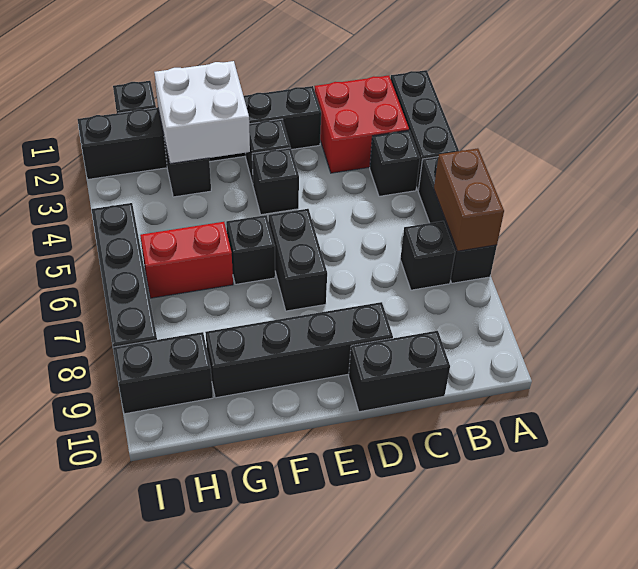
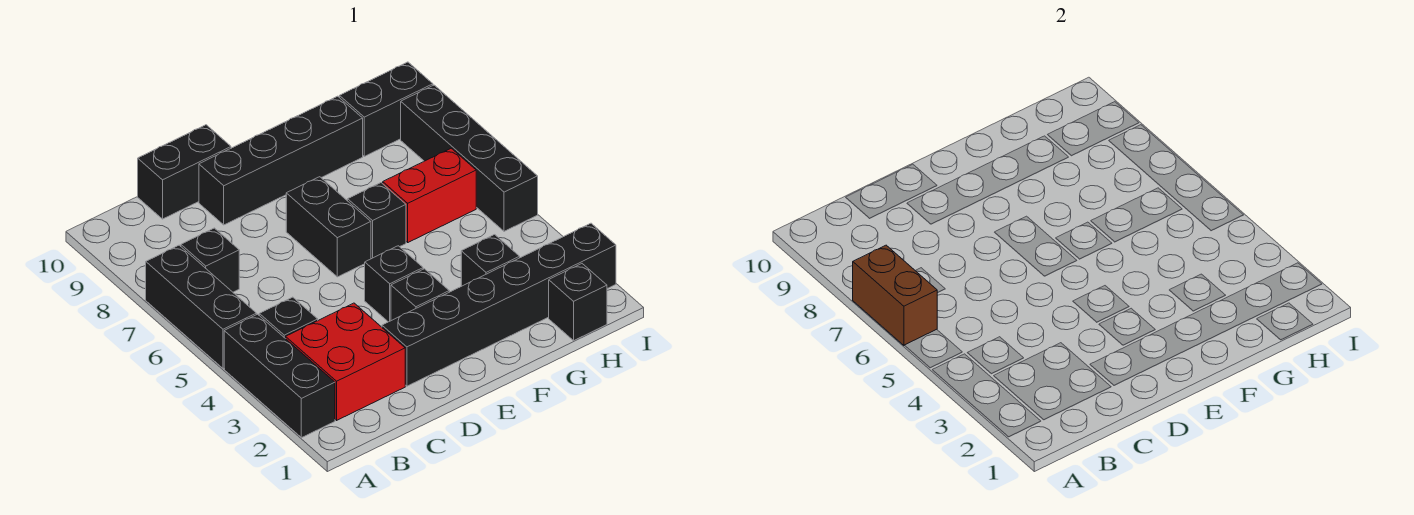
white 2x2 brick [154,61,250,164] -> none

